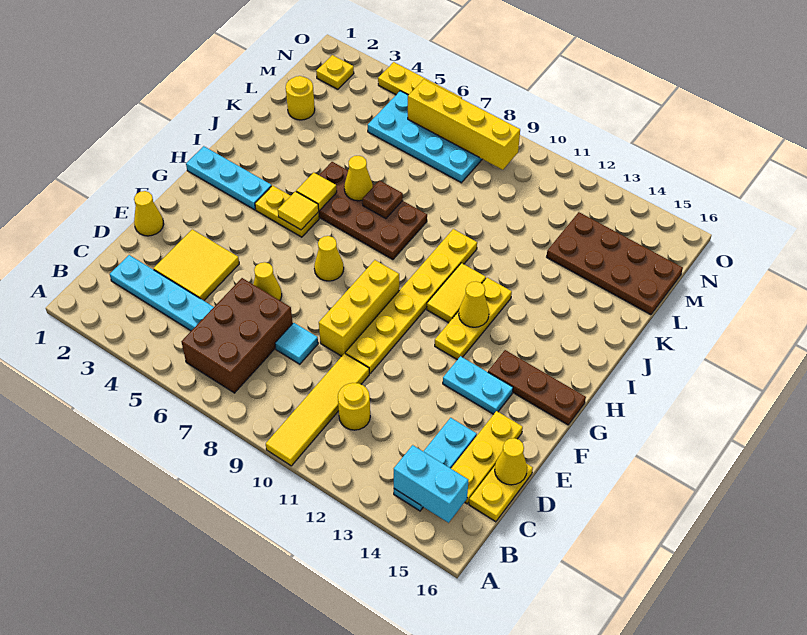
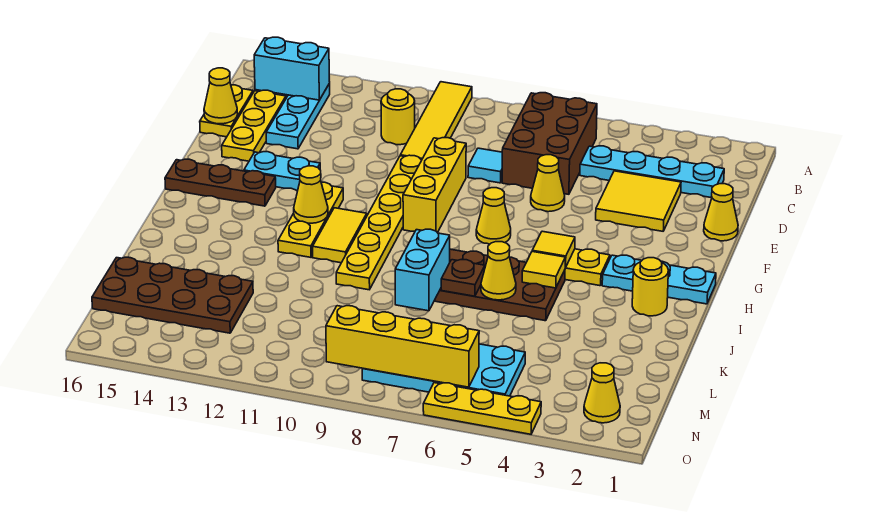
none -> cyan 1x2 brick [395,229,450,311]
yellow 1x1 round brick [286,76,315,120] -> yellow 1x1 round brick moved to [632,258,668,316]
yellow 1x1 plate [316,55,354,89] -> yellow 1x1 cone [584,363,620,423]

